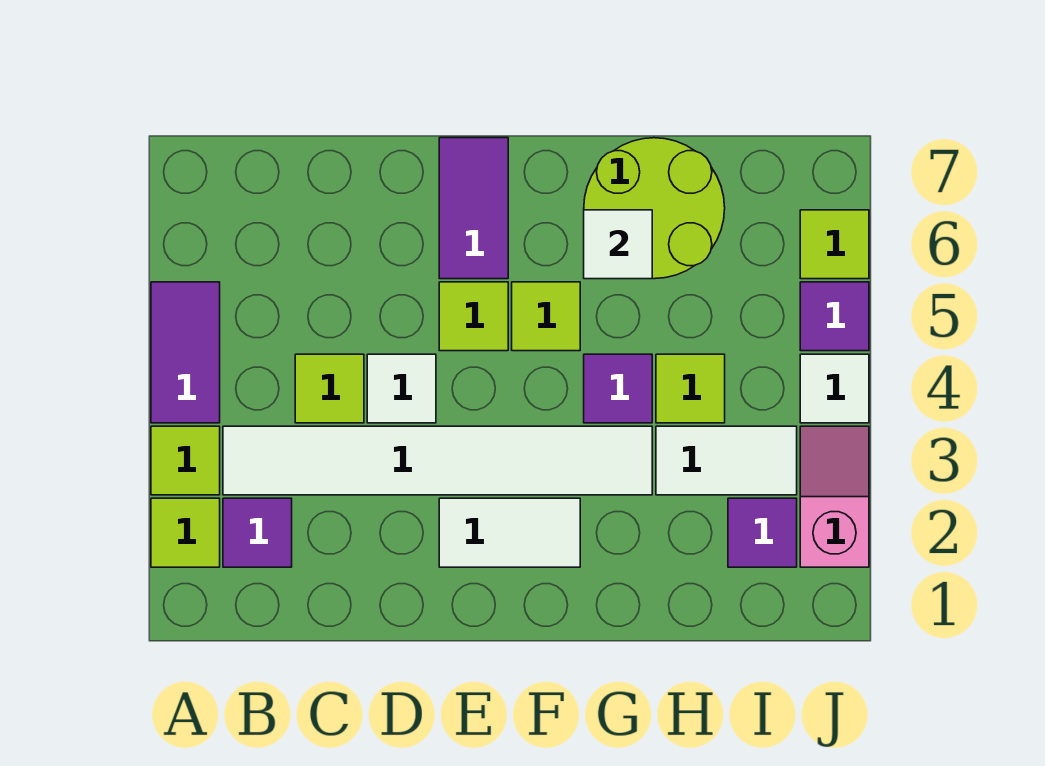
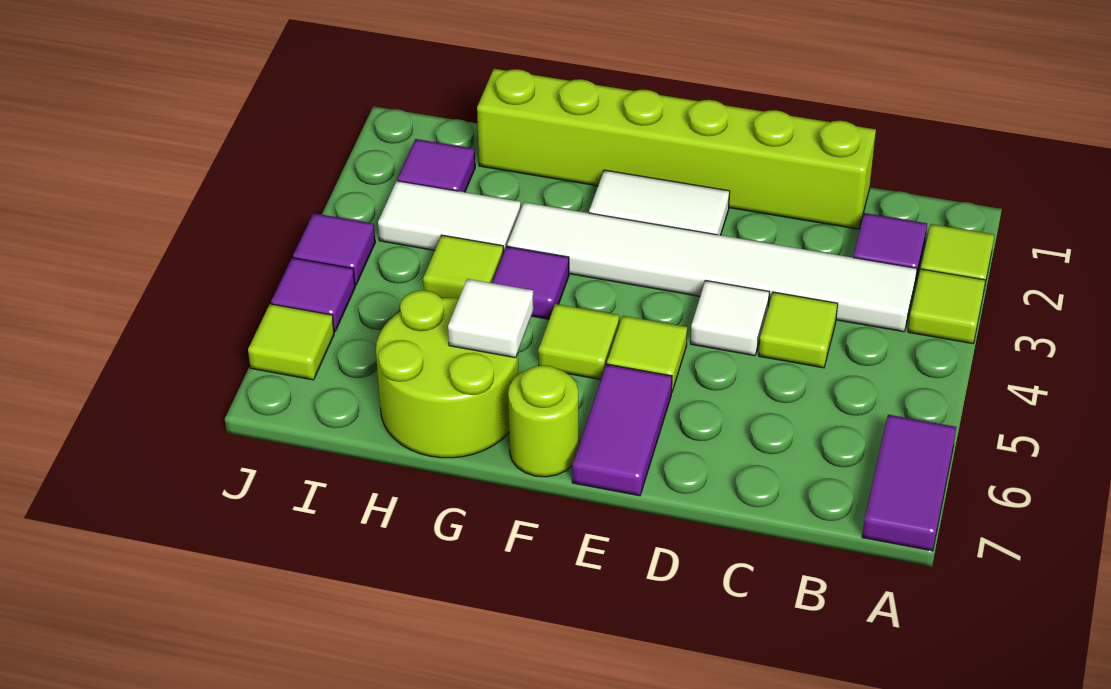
purple 1x2 tile [151,282,220,423] -> purple 1x2 tile moved to [862,415,956,551]
none -> lime 1x6 brick [477,69,876,229]
none -> lime 1x1 round brick [508,365,578,477]
pink 1x2 slope [800,426,869,567] -> none
white 1x1 tile [800,354,869,423] -> purple 1x1 tile [293,213,375,285]

